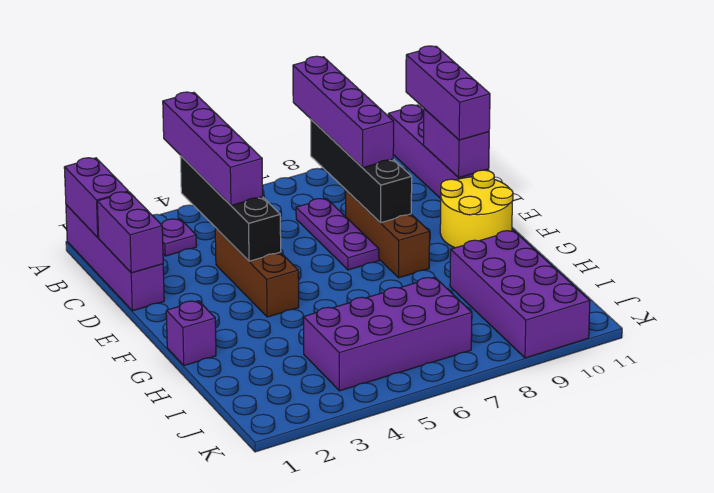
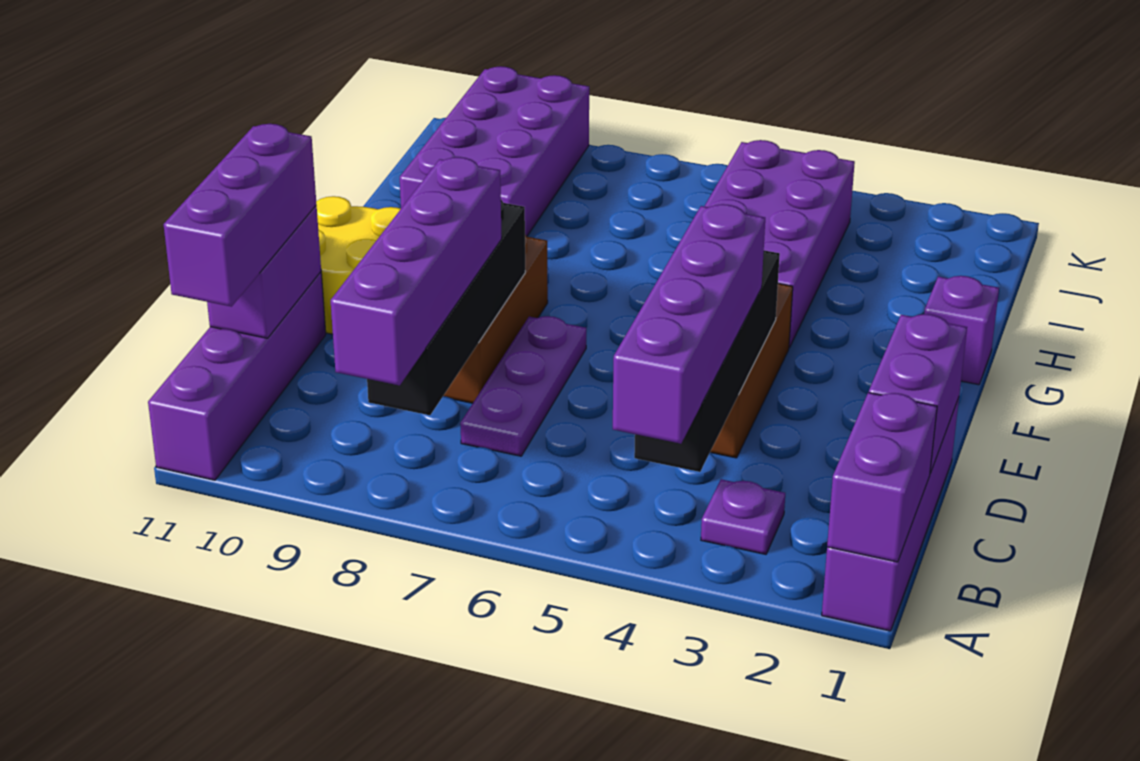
purple 2x4 brick [304,277,472,391] -> purple 2x4 brick turned to [704,140,855,348]

